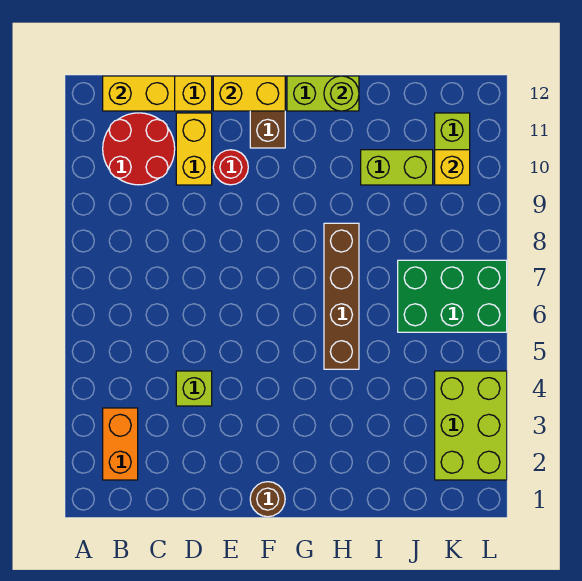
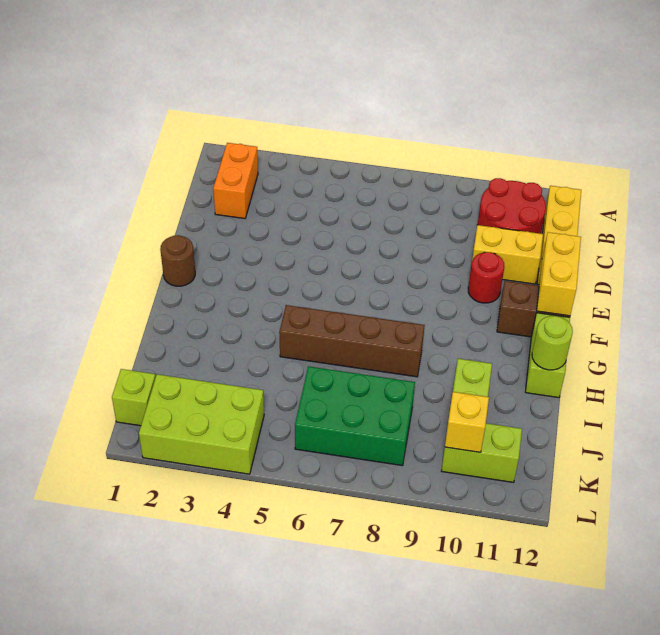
orange 1x2 brick [103,408,138,480] -> orange 1x2 brick turned to [213,143,258,219]
yellow 1x2 brick [103,76,175,111] -> none
lime 1x1 brick [176,371,212,406] -> lime 1x1 brick moved to [112,369,155,426]
green 2x3 brick [398,260,507,332] -> green 2x3 brick turned to [295,366,415,466]

